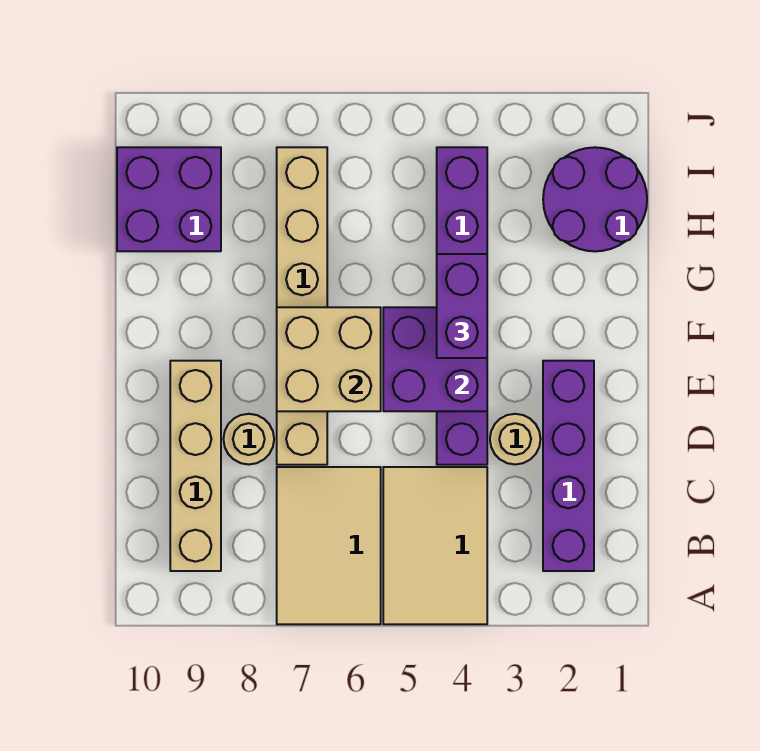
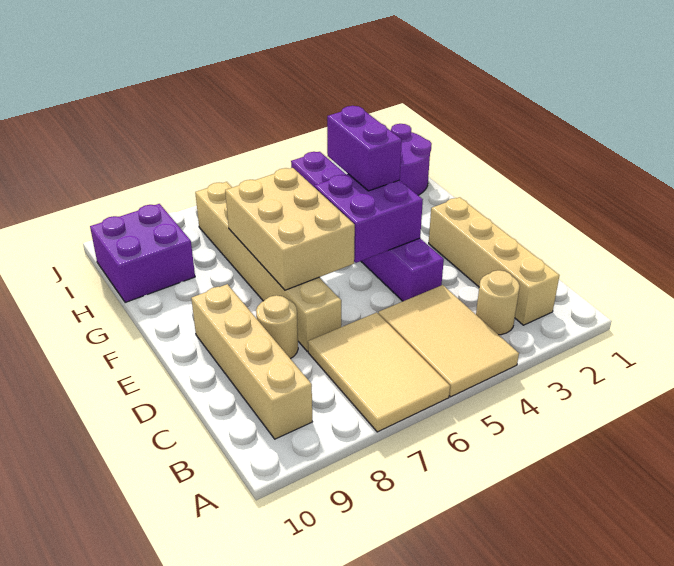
purple 1x4 brick [543,361,594,571] -> tan 1x4 brick [429,197,560,325]
tan 1x1 round brick [490,414,541,464] -> tan 1x1 round brick moved to [476,270,520,335]
tan 2x2 brick [277,307,381,411] -> tan 2x3 brick [225,168,355,290]

